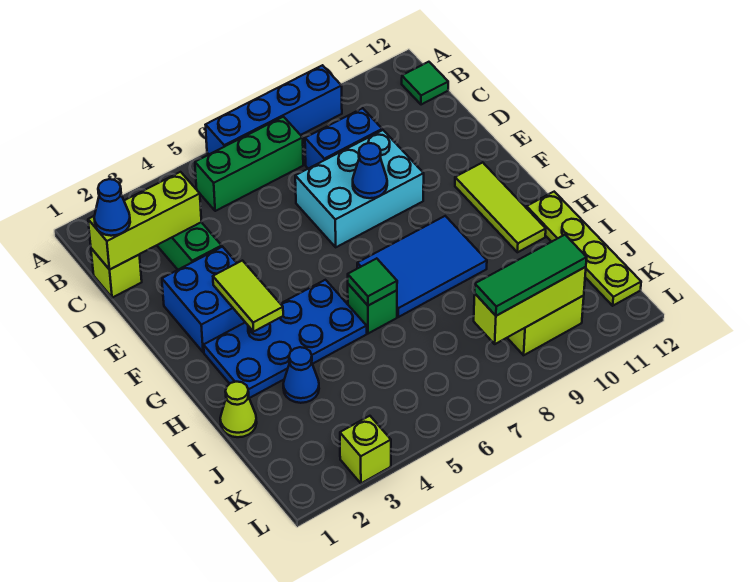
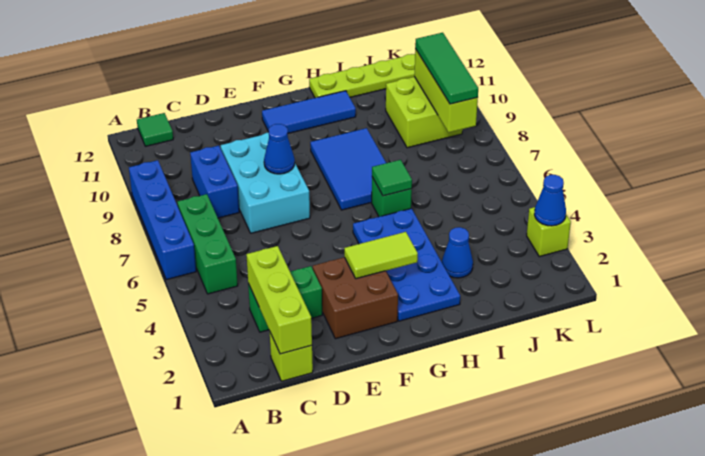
blue 1x1 cone [94,179,130,236] -> blue 1x1 cone moved to [534,175,566,226]
blue 2x2 brick [162,247,245,352] -> brown 2x2 brick [313,257,398,339]
lime 1x3 tile [455,162,546,252] -> blue 1x3 tile [262,91,356,133]
lime 1x1 cone [220,382,257,437] -> none

